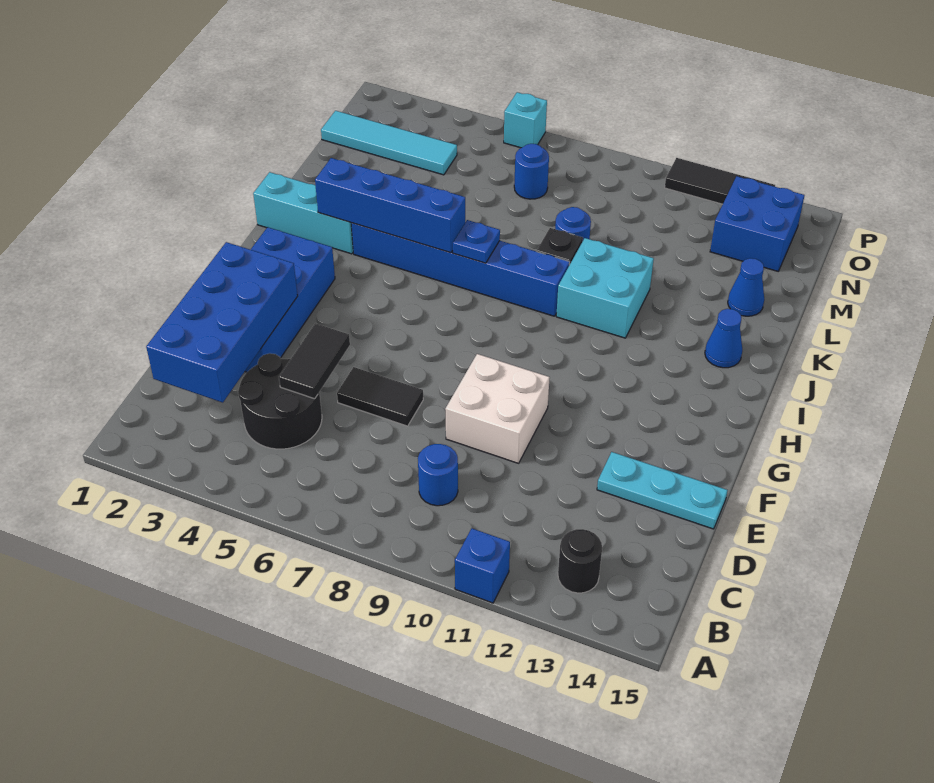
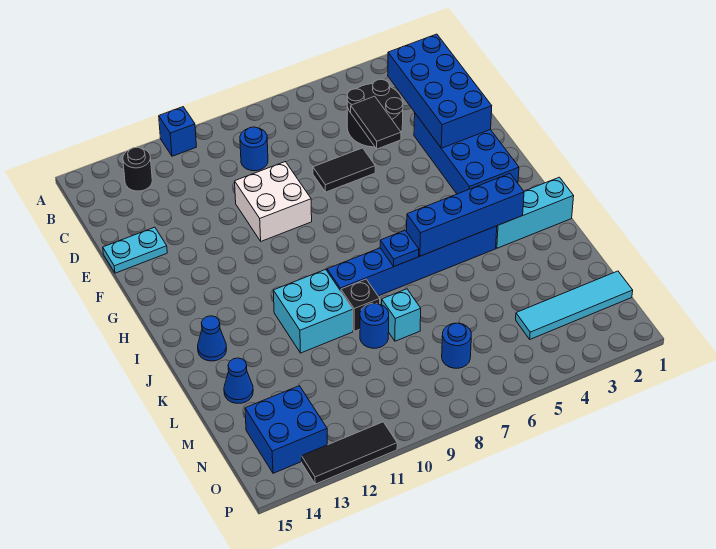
cyan 1x3 plate [597,452,728,529] -> cyan 1x2 plate [103,227,167,273]
cyan 1x1 brick [504,92,547,148] -> cyan 1x1 brick moved to [382,289,421,341]

